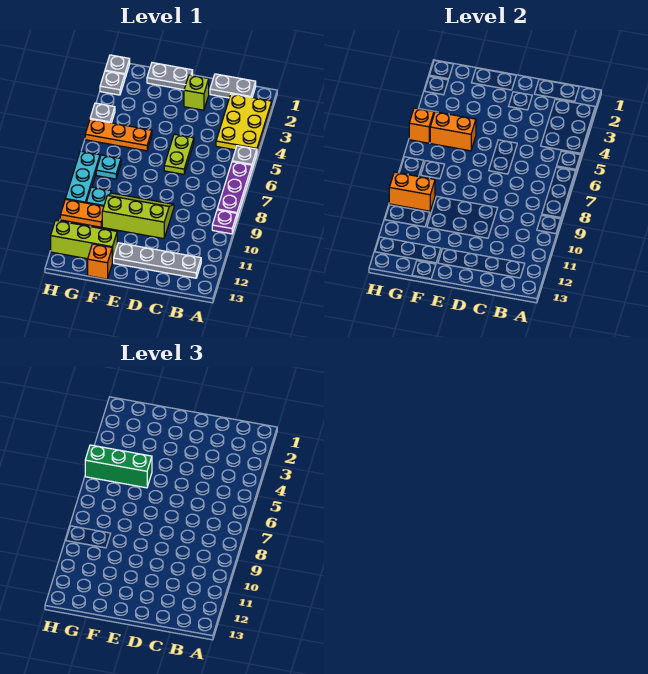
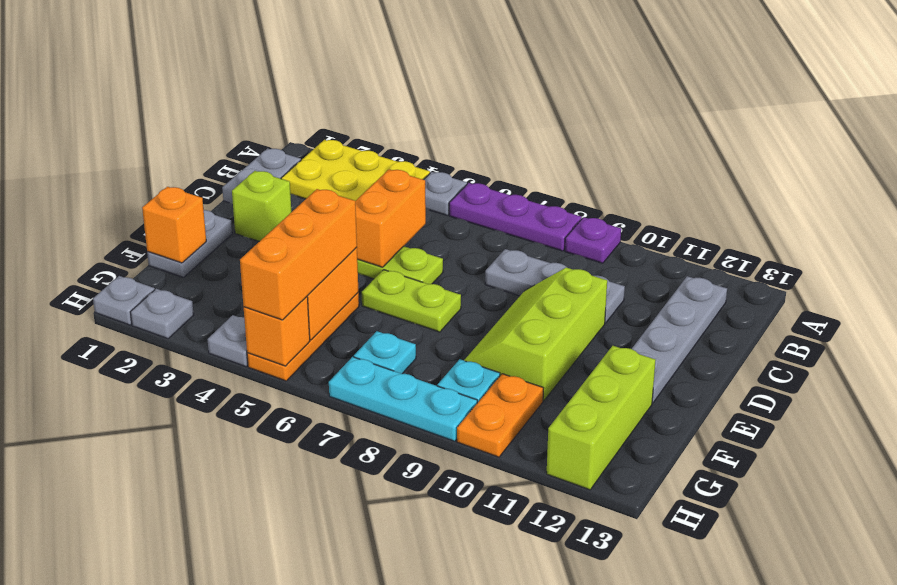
none -> grey 1x3 plate [485,249,625,323]
none -> lime 1x2 plate [362,270,461,332]
green 1x3 brick [85,445,152,488] -> orange 1x3 brick [240,189,357,320]
orange 1x1 brick [88,244,112,279] -> orange 1x1 brick moved to [142,187,206,263]
orange 1x2 brick [389,172,435,211] -> orange 1x2 brick moved to [355,170,426,267]

